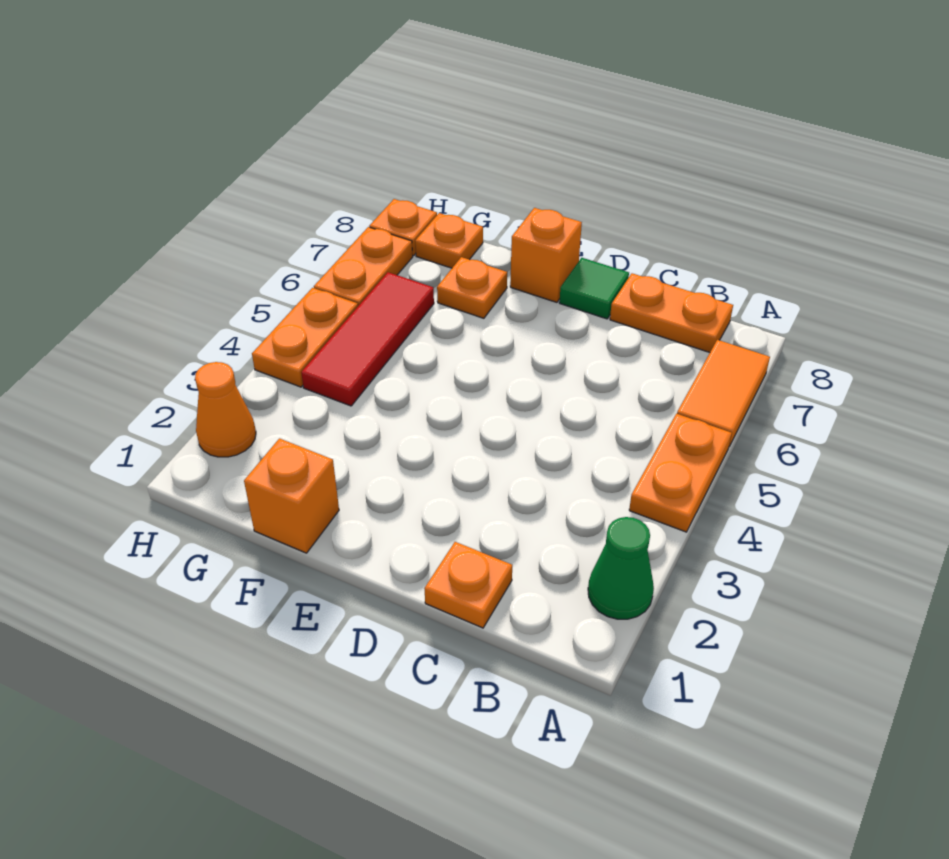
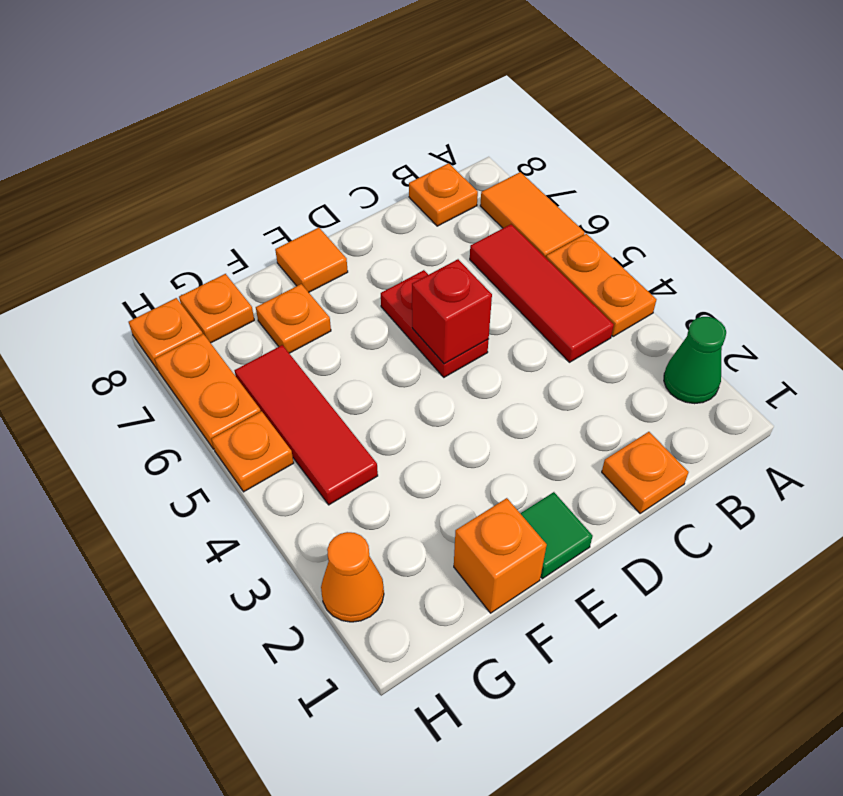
none -> red 1x3 tile [470,224,614,362]
orange 1x2 plate [610,273,733,352] -> orange 1x1 plate [409,163,478,226]
none -> red 1x2 plate [381,270,489,377]
none -> red 1x1 brick [412,259,492,364]
green 1x1 tile [559,258,629,319] -> green 1x1 tile moved to [520,492,593,579]
orange 1x1 brick [510,208,582,302] -> orange 1x1 tile [275,228,348,292]
orange 1x2 plate [252,288,358,387] -> orange 1x1 plate [212,411,294,492]

